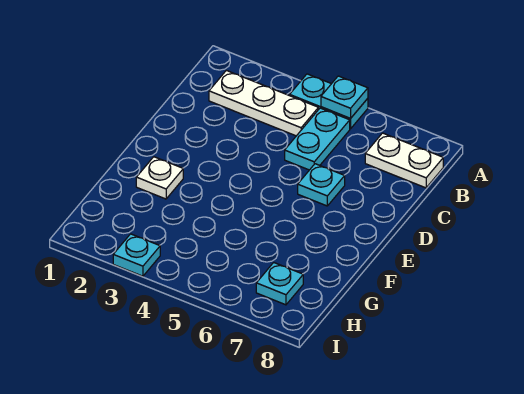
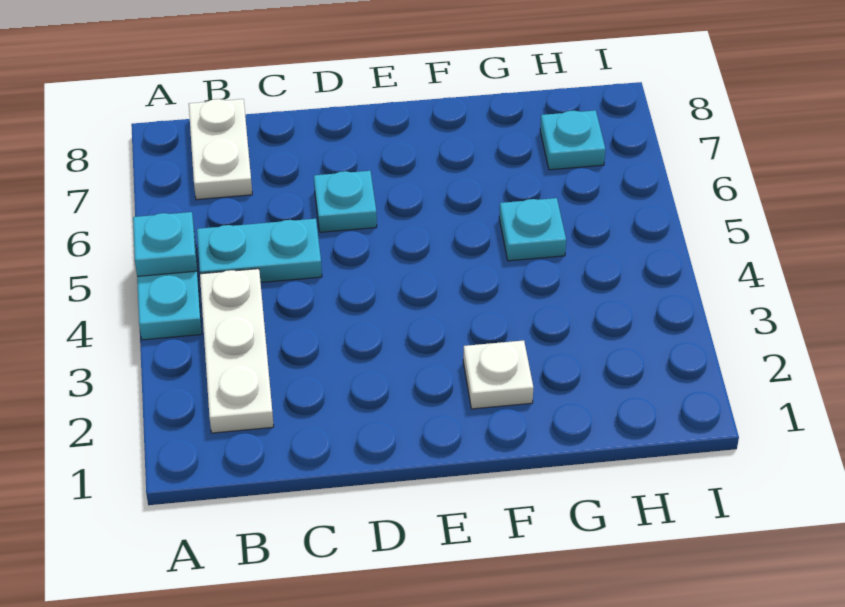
cyan 1x1 plate [113,234,160,276] -> cyan 1x1 plate moved to [499,198,566,261]

